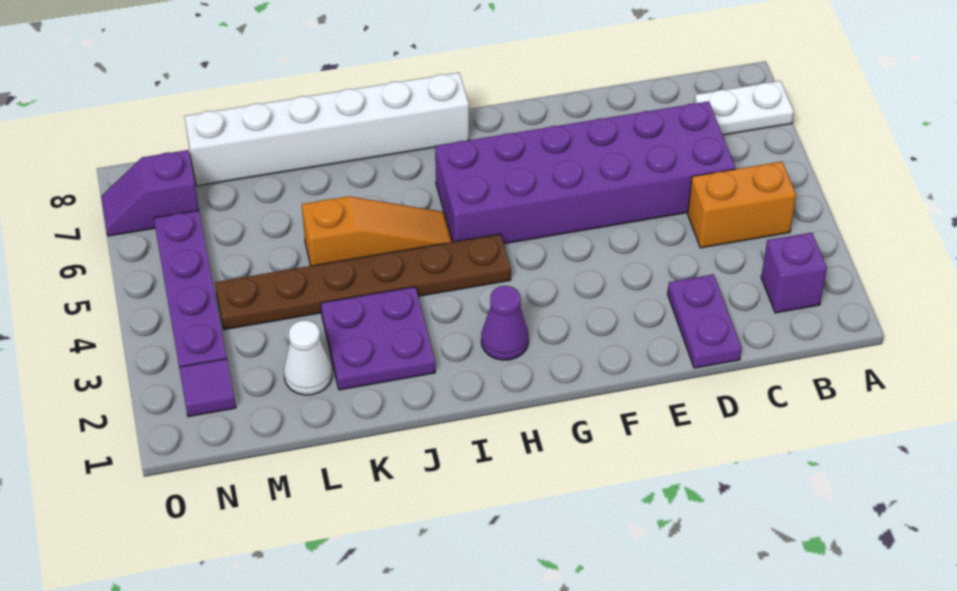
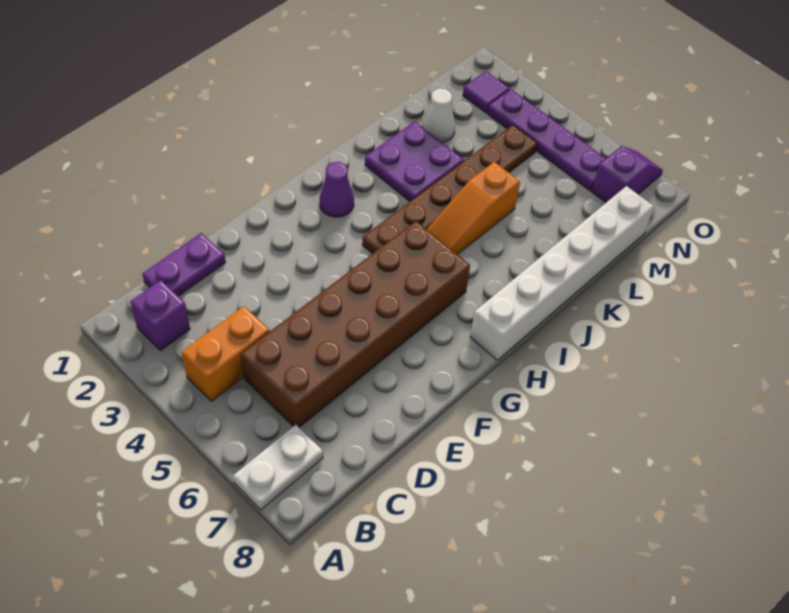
purple 2x6 brick [435,101,735,244] -> brown 2x6 brick [241,221,470,427]
purple 1x2 plate [668,274,742,368] -> purple 1x2 plate turned to [142,233,226,296]

